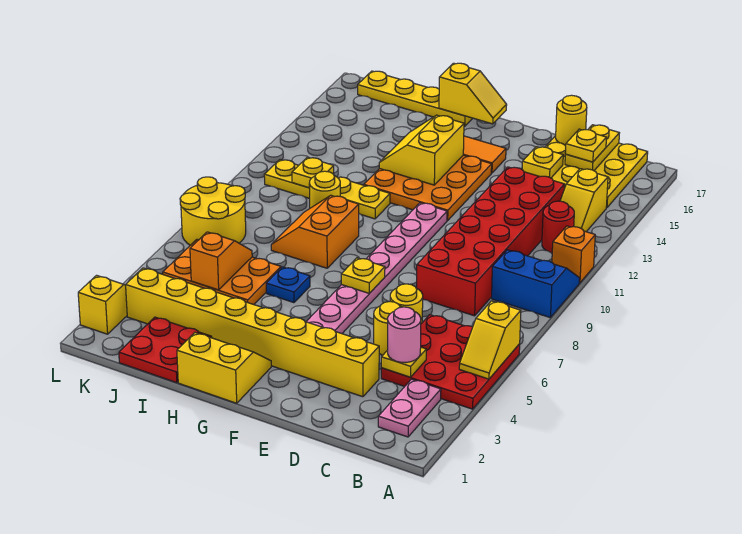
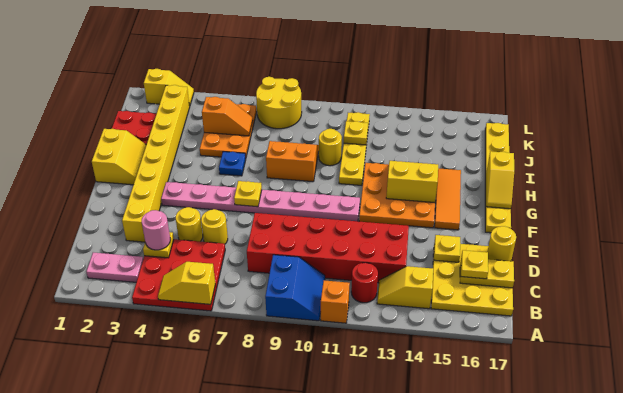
yellow 1x4 plate [358,71,473,126] -> yellow 1x6 plate [485,123,511,233]

